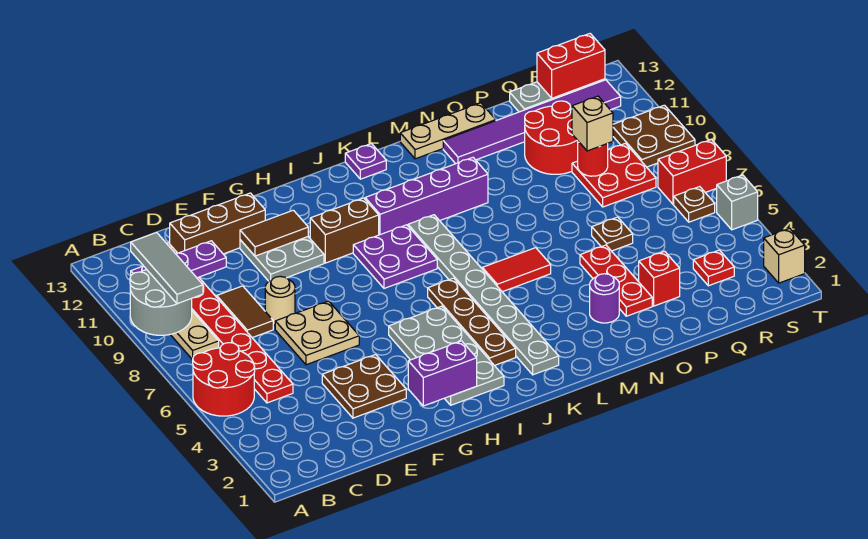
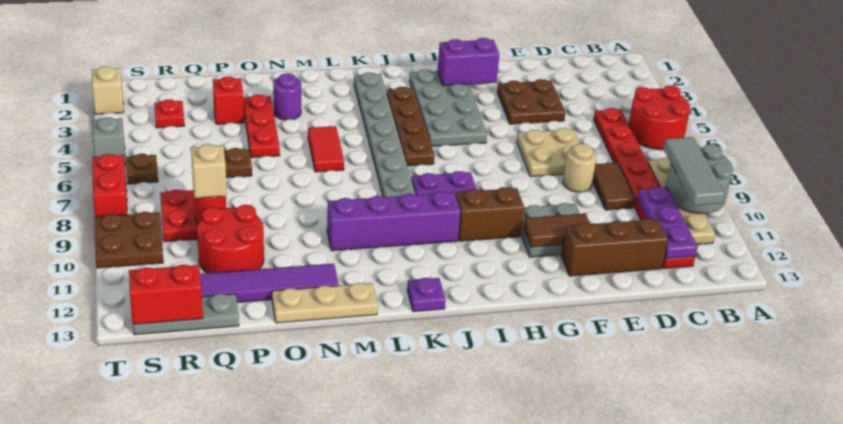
purple 1x3 plate [131,241,226,278] -> purple 1x3 plate turned to [637,187,697,259]
red 1x2 tile [482,248,551,292] -> red 1x2 tile turned to [308,126,344,172]
red 1x2 brick [658,139,726,204] -> red 1x2 brick turned to [93,154,127,217]

